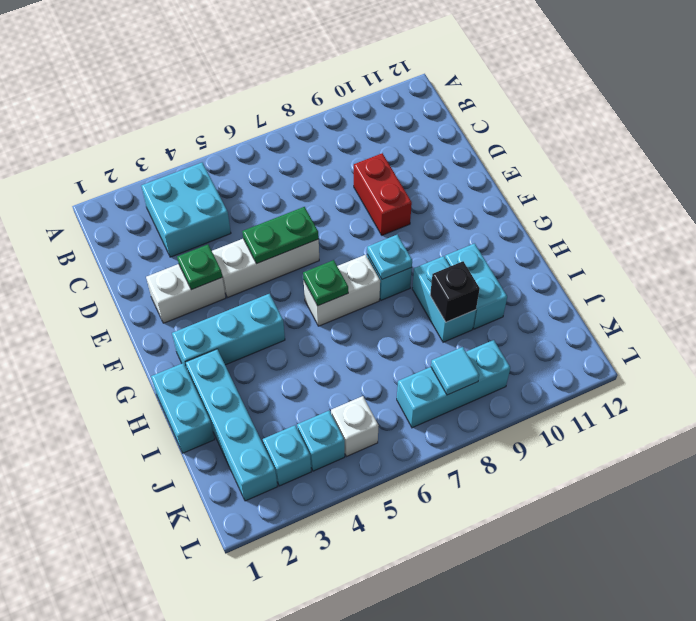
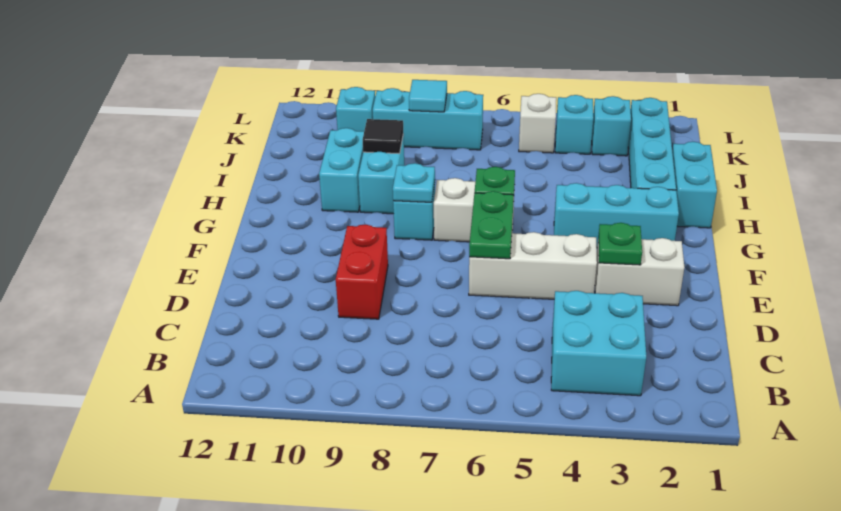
green 1x2 plate [242,207,319,264] -> green 1x2 plate turned to [469,191,514,259]
black 1x1 brick [430,261,480,322] -> black 1x1 tile [363,119,403,154]
none -> cyan 1x1 brick [336,87,375,131]

